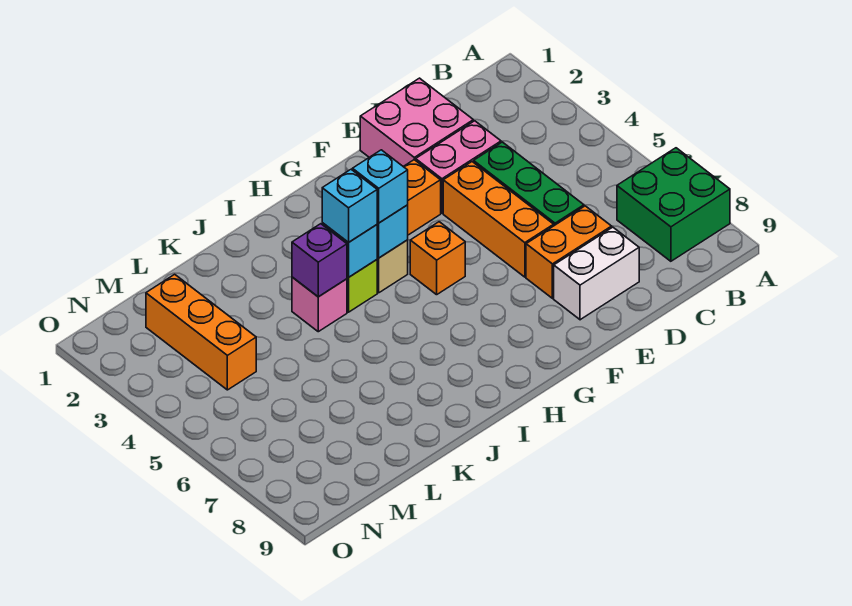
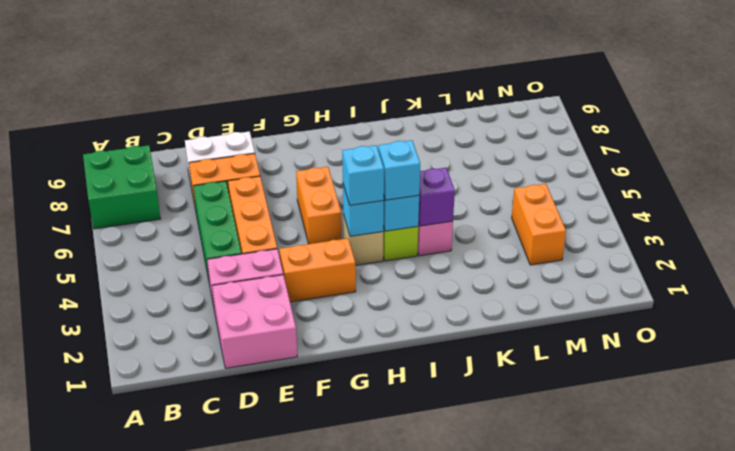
orange 1x1 brick [410,222,465,295] -> orange 1x2 brick [296,167,342,244]
orange 1x3 brick [146,274,256,390] -> orange 1x2 brick [512,184,566,265]

